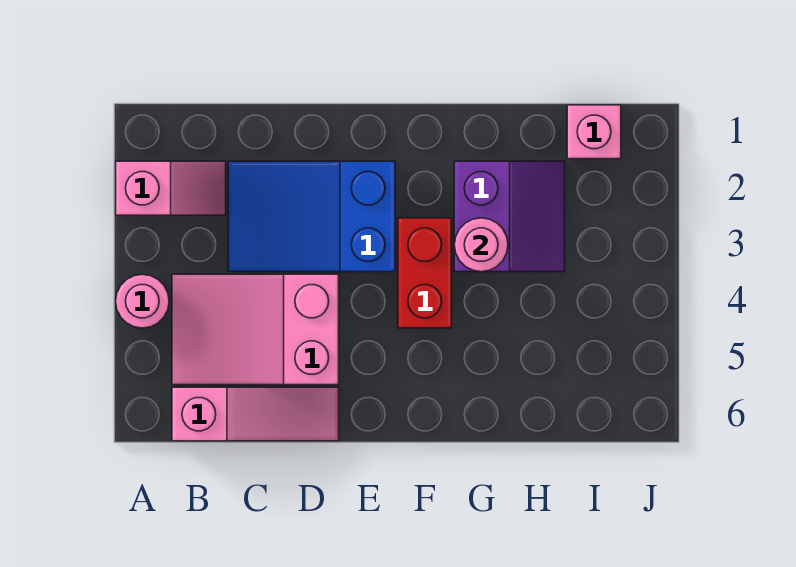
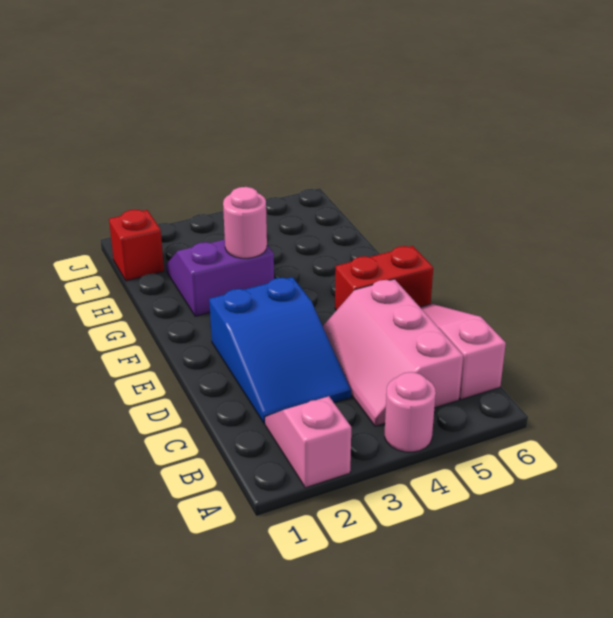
pink 2x3 slope [172,274,339,385] -> pink 2x3 slope turned to [323,279,463,426]
red 1x2 brick [398,218,452,328] -> red 1x2 brick moved to [335,246,433,310]
pink 1x1 brick [567,105,621,159] -> red 1x1 brick [109,210,164,281]

